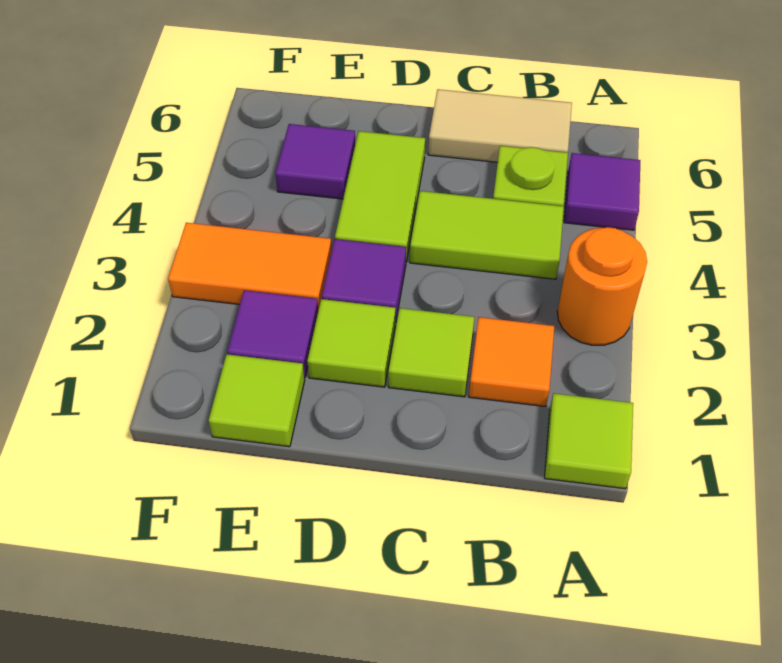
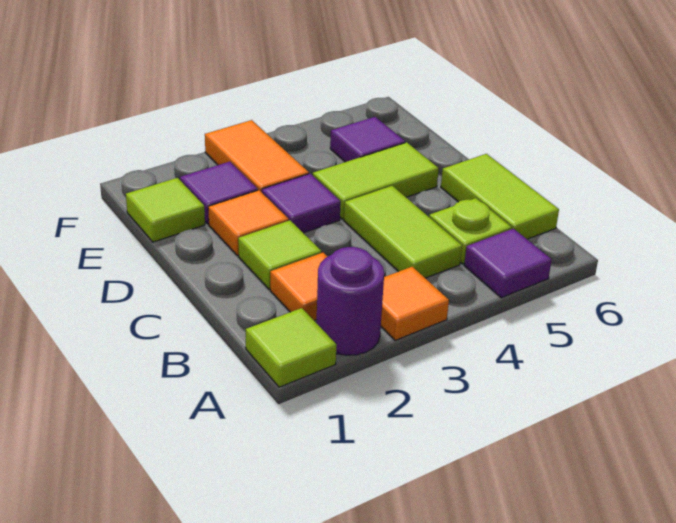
none -> purple 1x1 round brick [317,247,384,355]
orange 1x1 round brick [557,227,647,345] -> orange 1x1 tile [381,267,449,340]
tan 1x2 tile [428,89,572,162] -> lime 1x2 tile [441,154,559,239]
lime 1x1 tile [307,299,396,387] -> orange 1x1 tile [208,190,289,256]

